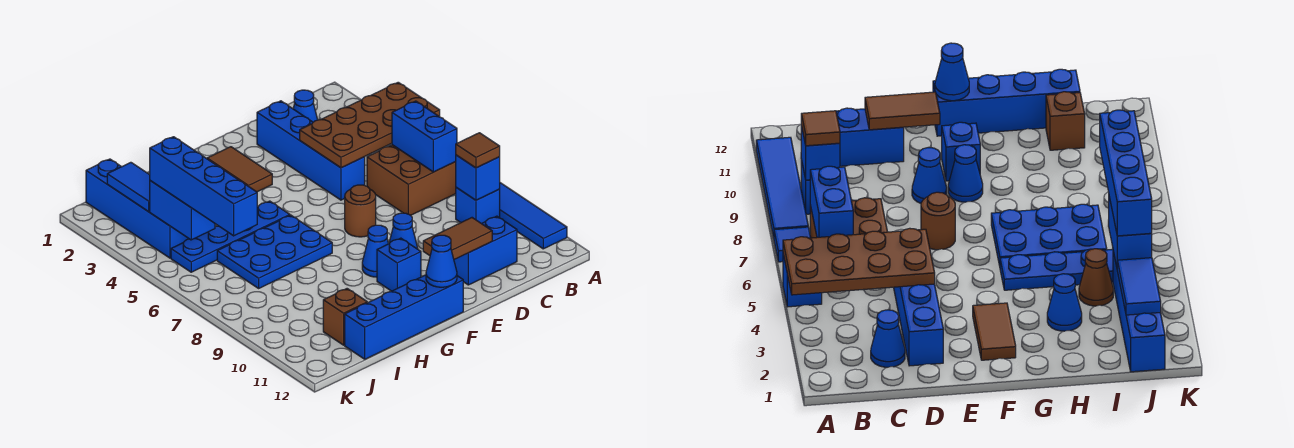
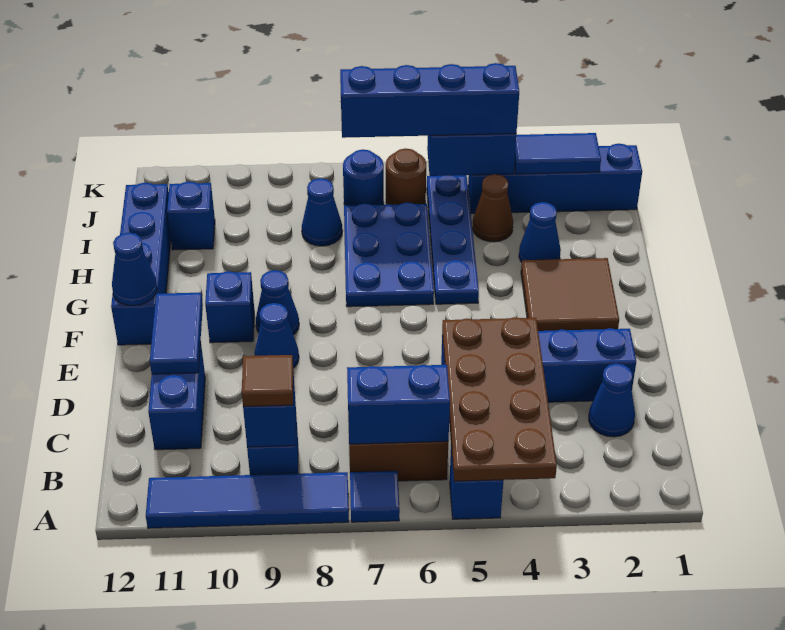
brown 1x2 tile [423,218,492,259] -> blue 1x2 tile [150,293,203,374]
brown 1x1 round brick [345,185,376,237] -> brown 1x1 round brick moved to [386,148,426,205]
brown 1x2 tile [207,147,272,192] -> brown 2x2 tile [521,258,619,331]
none -> blue 1x1 cone [302,178,343,246]
brown 1x1 brick [323,289,367,345] -> blue 1x1 brick [167,182,215,250]
none -> blue 1x1 round brick [343,149,384,206]

